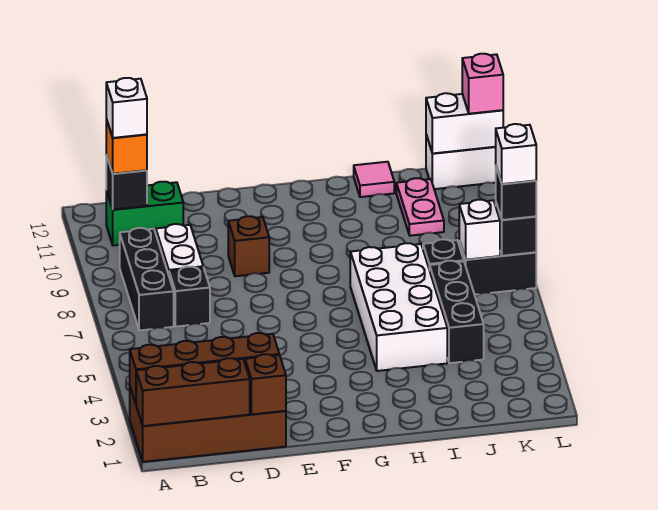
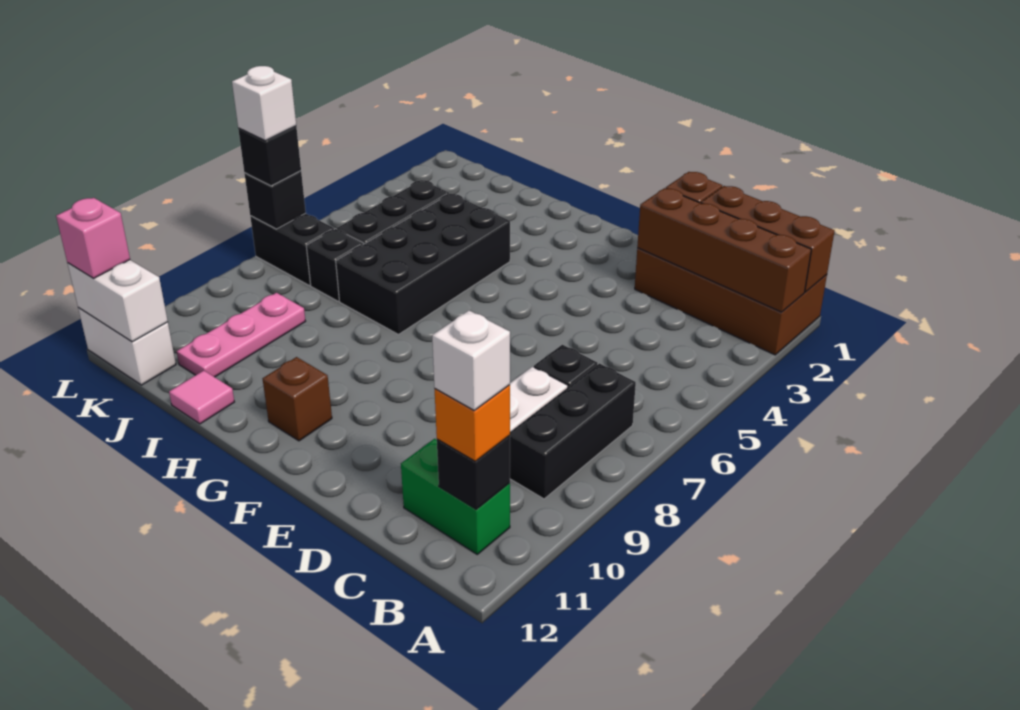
brown 1x1 brick [228,216,269,276] -> brown 1x1 brick moved to [263,357,332,441]
white 2x4 brick [350,243,447,371] -> black 2x4 brick [336,194,510,334]
pink 1x2 plate [396,178,444,236] -> pink 1x3 plate [177,293,305,377]
white 1x1 brick [459,200,500,260] -> none

